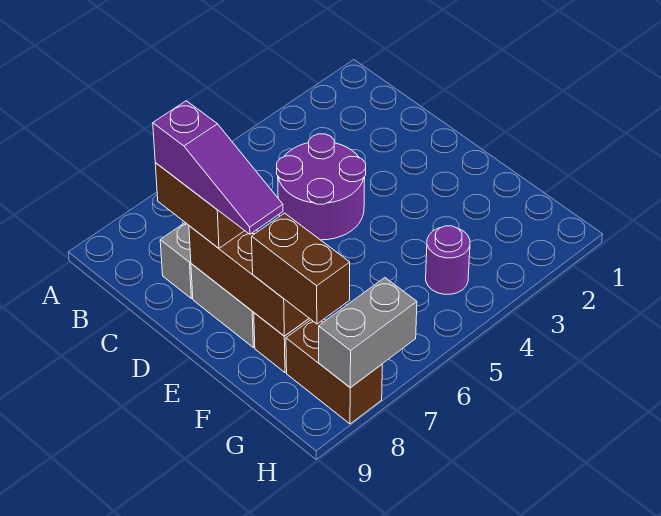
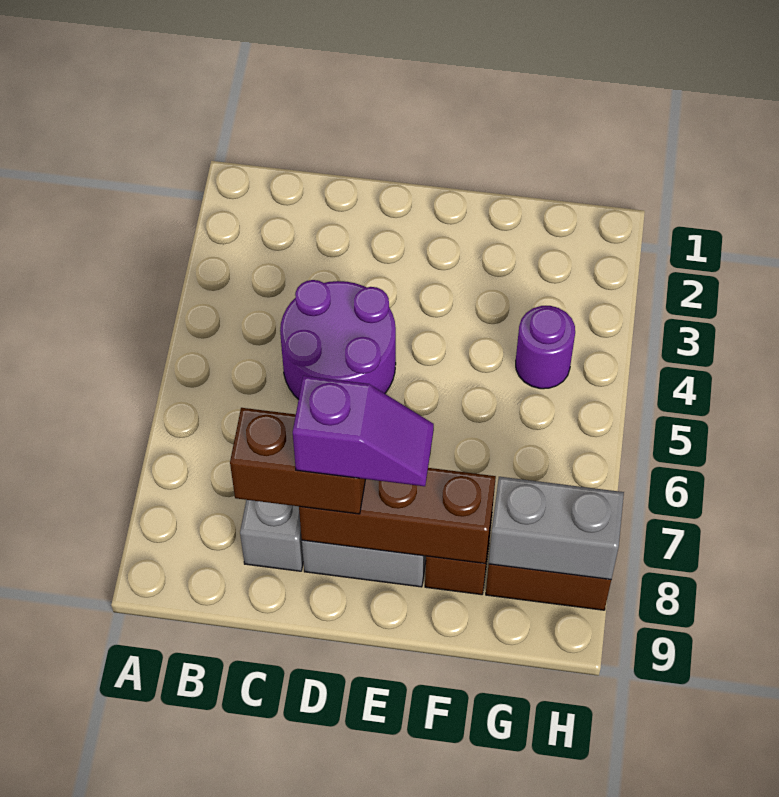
purple 1x3 slope [153,101,283,234] -> purple 1x2 slope [293,376,434,486]
brown 1x2 brick [252,213,350,324] -> none
grey 1x2 brick [319,278,417,388] -> grey 1x2 brick turned to [489,477,624,579]

